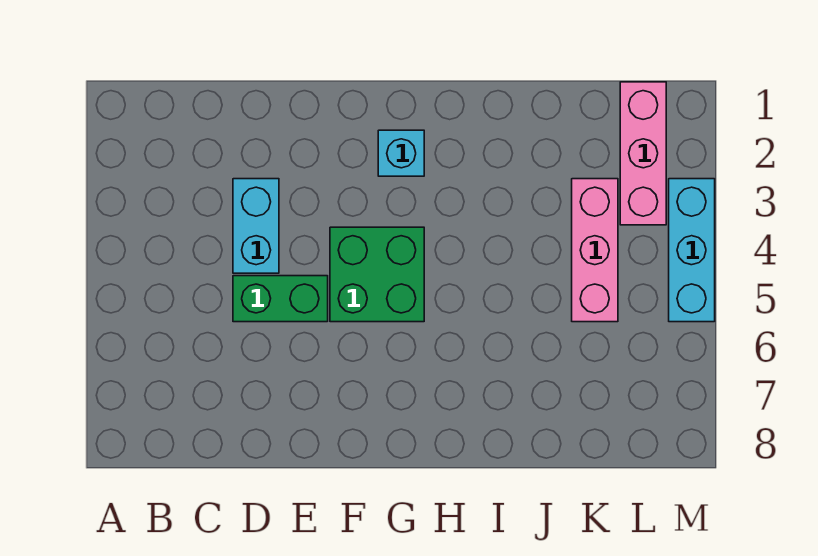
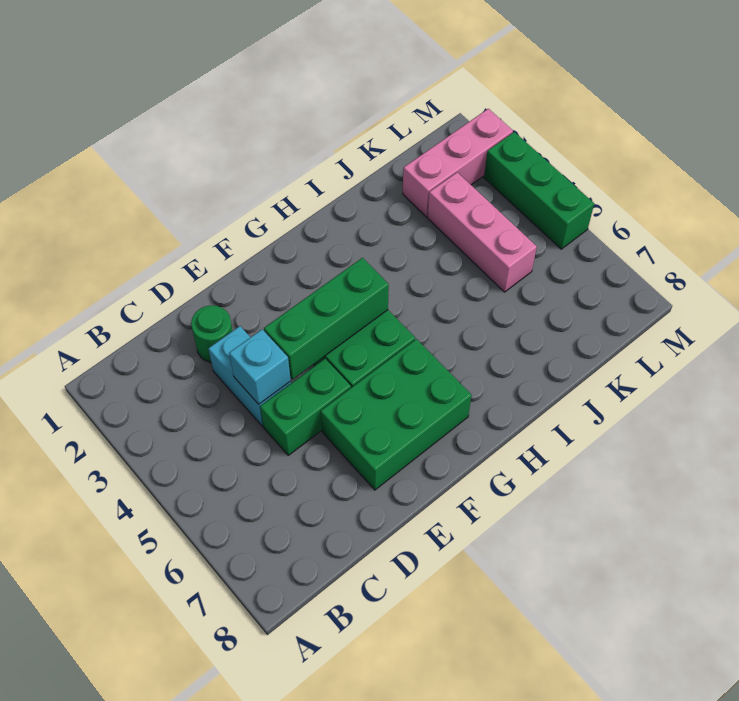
none -> green 1x1 round brick [191,305,233,363]
none -> green 1x3 brick [264,258,389,379]
none -> green 2x3 brick [321,339,472,490]
cyan 1x1 brick [378,130,424,176] -> cyan 1x1 brick moved to [229,329,291,404]
pink 1x3 brick [620,82,666,225] -> pink 1x3 brick turned to [403,109,513,217]
cyan 1x3 brick [669,179,715,322] -> green 1x3 brick [484,132,594,249]

